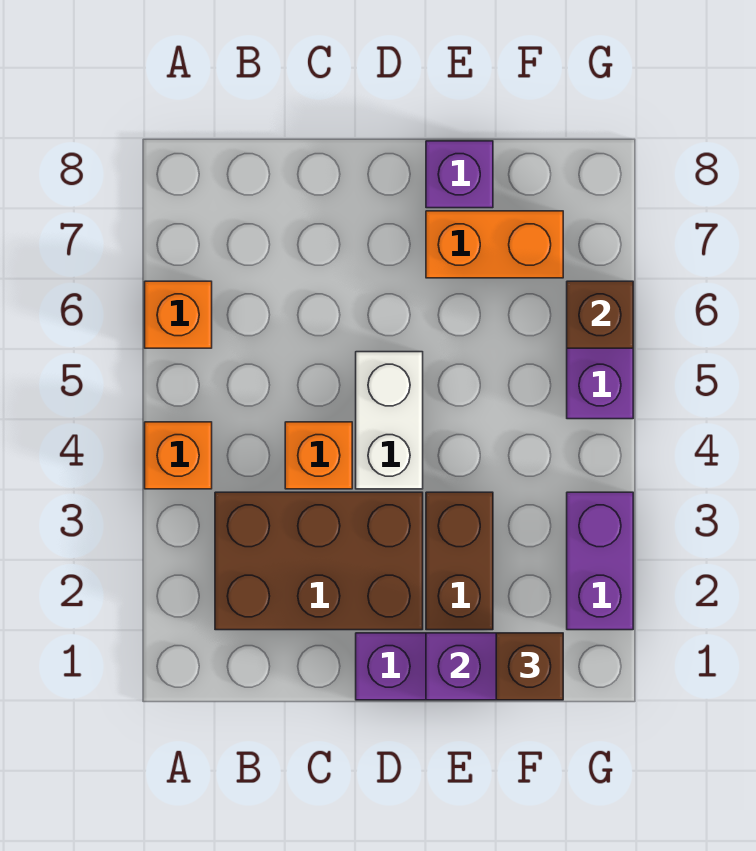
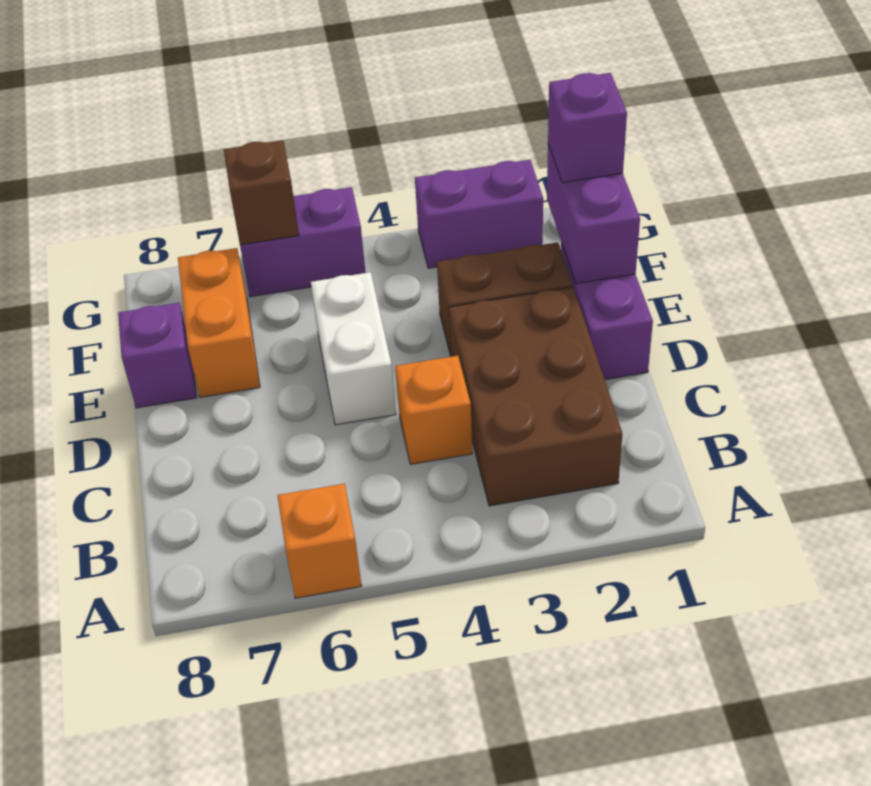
orange 1x1 brick [145,422,212,489] -> none
white 1x2 brick [356,352,423,489] -> white 1x2 brick turned to [311,272,396,425]
brown 1x1 brick [496,633,563,700] -> purple 1x1 brick [548,73,627,183]

